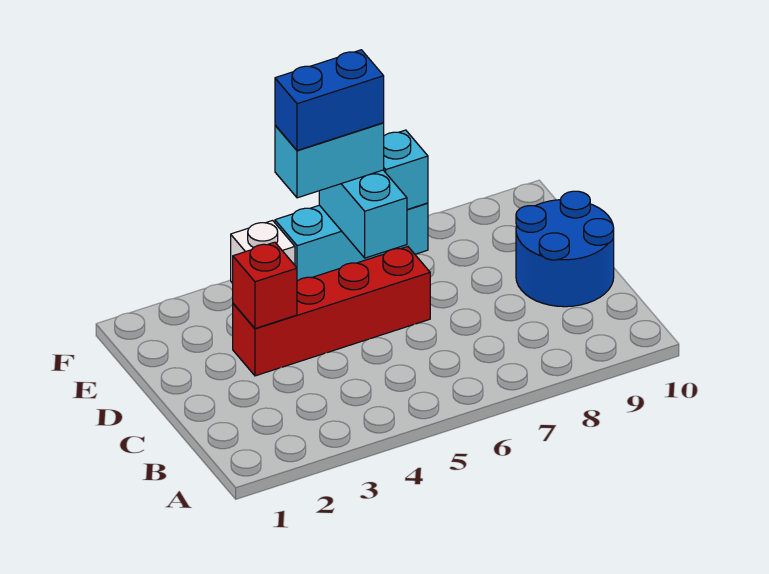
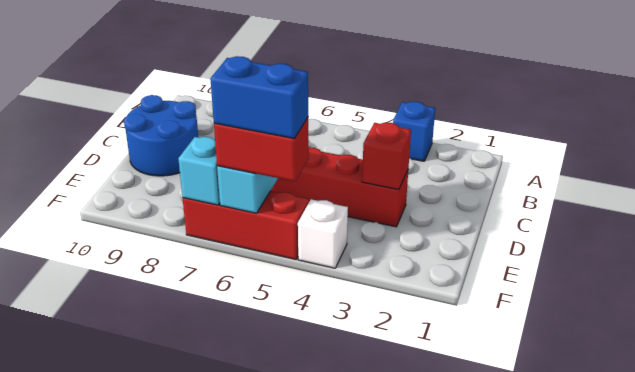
none -> blue 1x1 brick [393,102,435,161]
cyan 1x3 brick [275,203,428,281] -> red 1x3 brick [183,191,309,260]
cyan 1x2 brick [275,123,384,198] -> red 1x2 brick [214,118,309,181]

